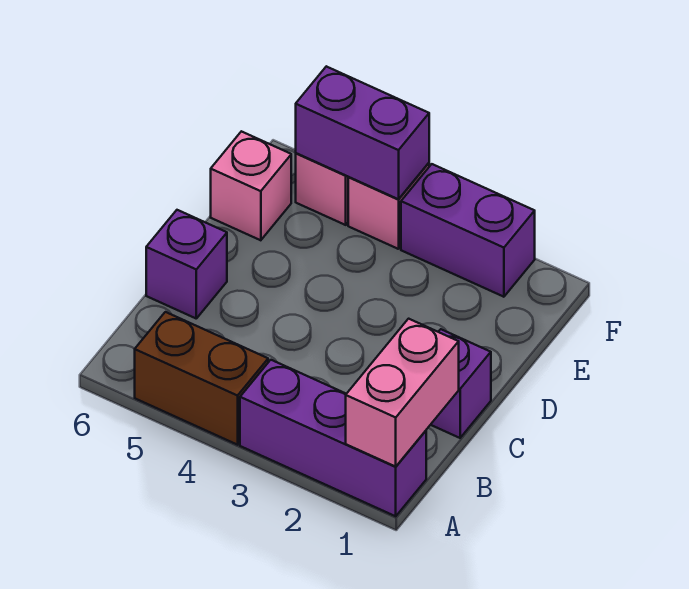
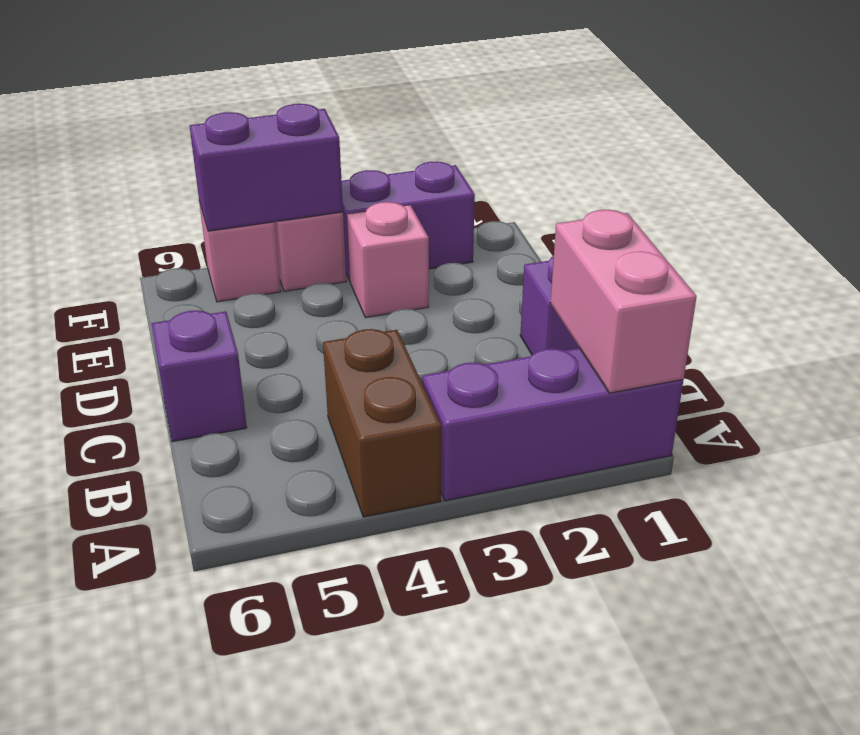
brown 1x2 brick [135,312,268,445] -> brown 1x2 brick turned to [323,329,441,517]
pink 1x1 brick [211,131,291,240] -> pink 1x1 brick moved to [347,202,429,318]

